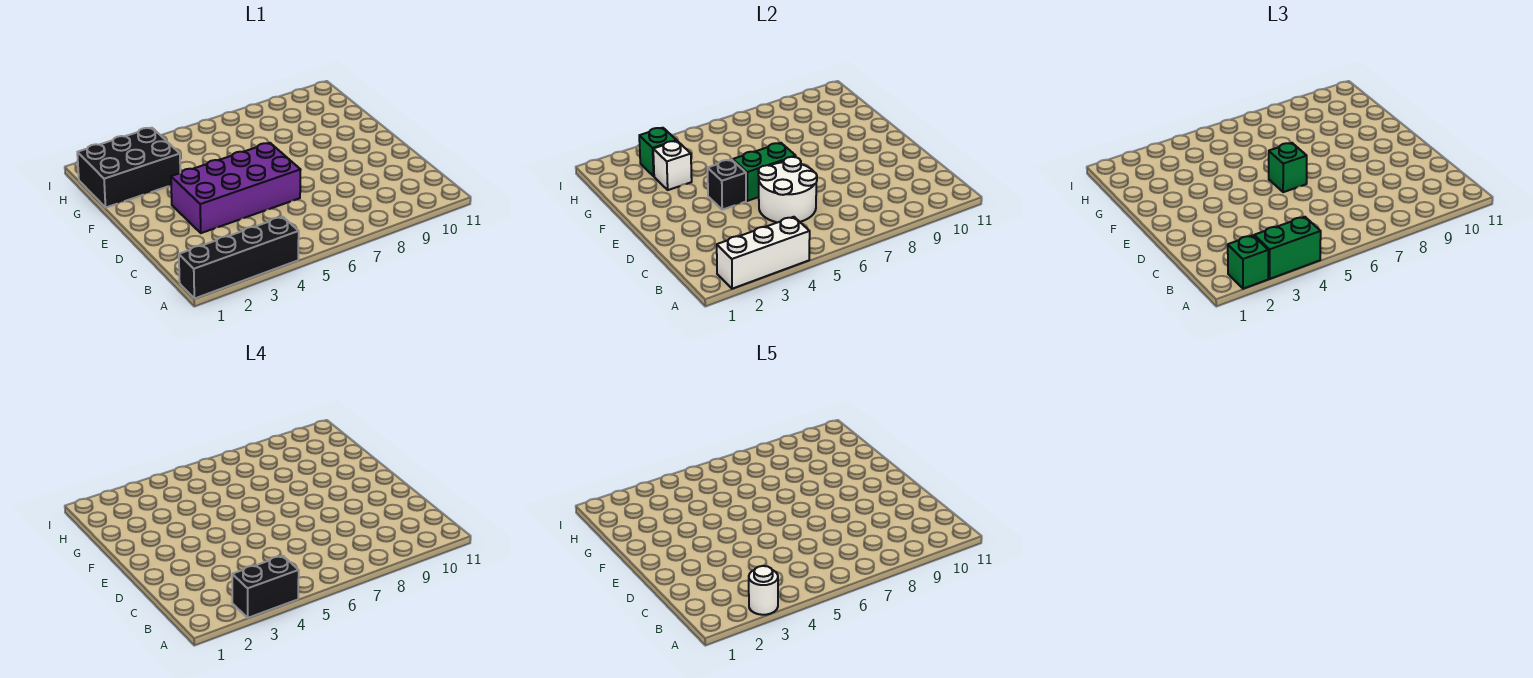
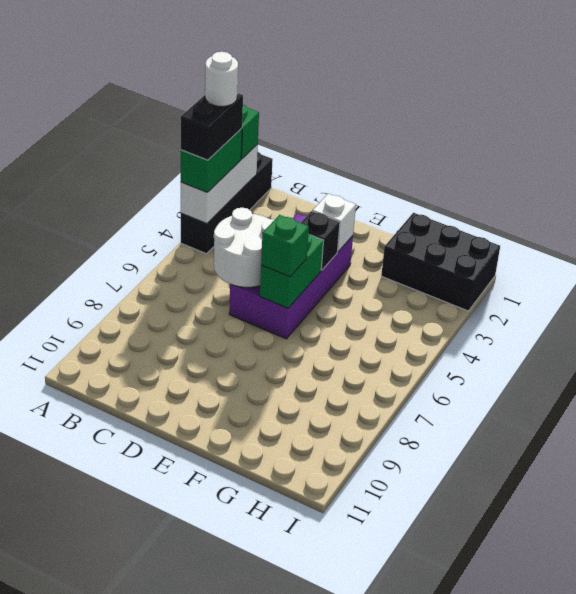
black 2x3 brick [77,128,180,207] -> black 2x3 brick turned to [381,213,500,311]
white 1x1 brick [653,141,692,190] -> white 1x1 brick moved to [313,194,356,252]
green 1x1 brick [639,128,677,176] -> none

